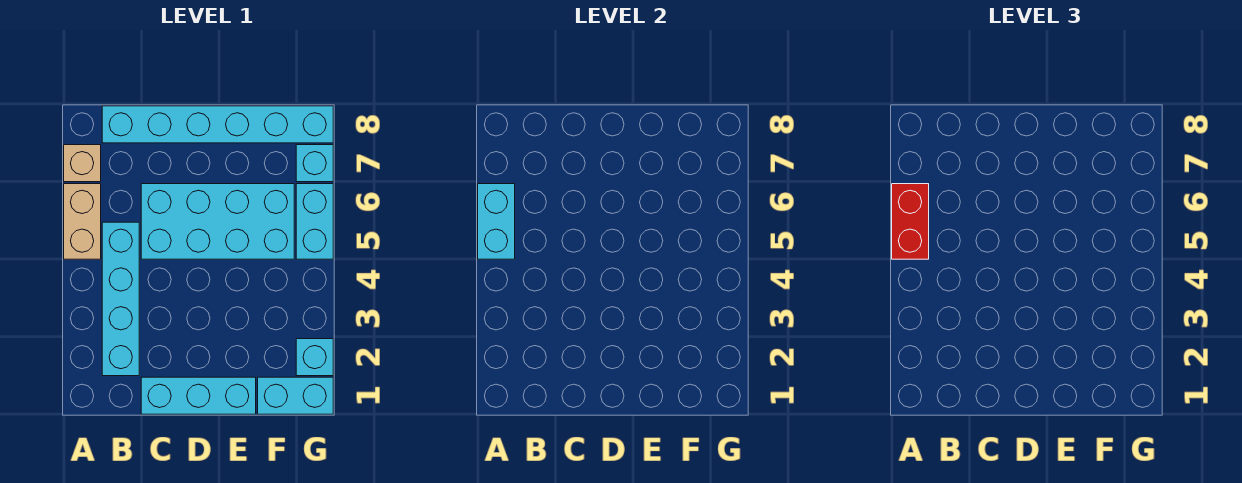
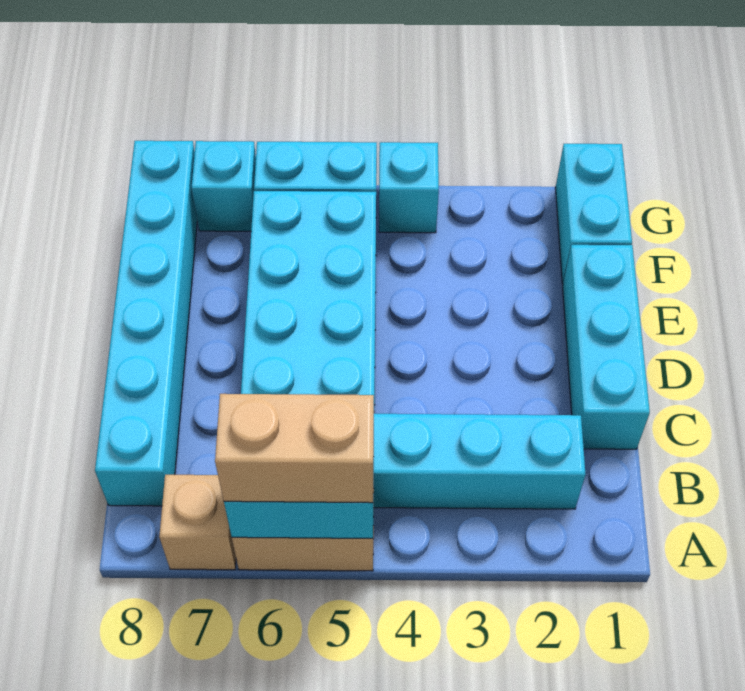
red 1x2 brick [892,184,929,259] -> tan 1x2 brick [215,394,374,503]
cyan 1x1 brick [296,339,333,376] -> cyan 1x1 brick moved to [379,142,439,233]

